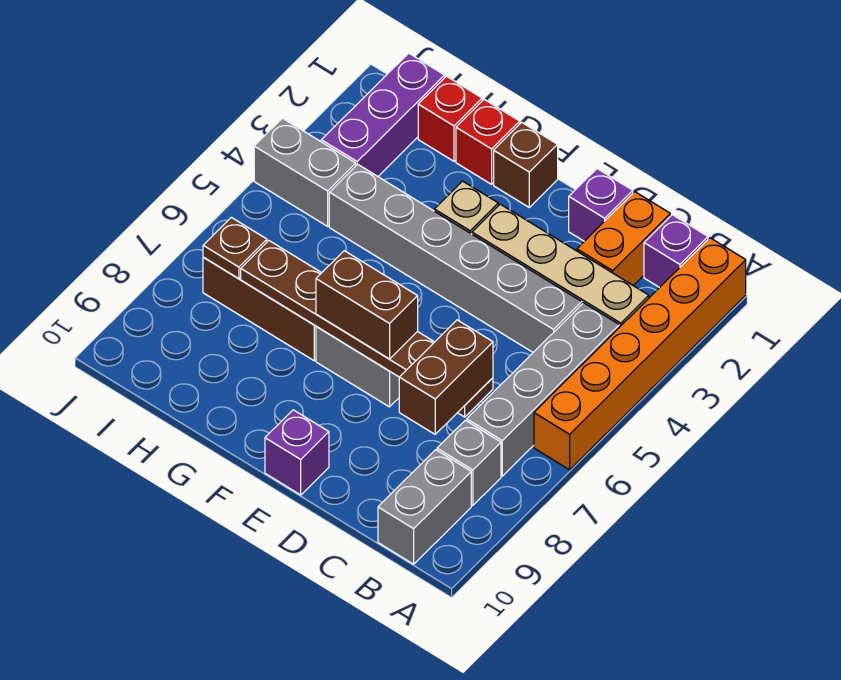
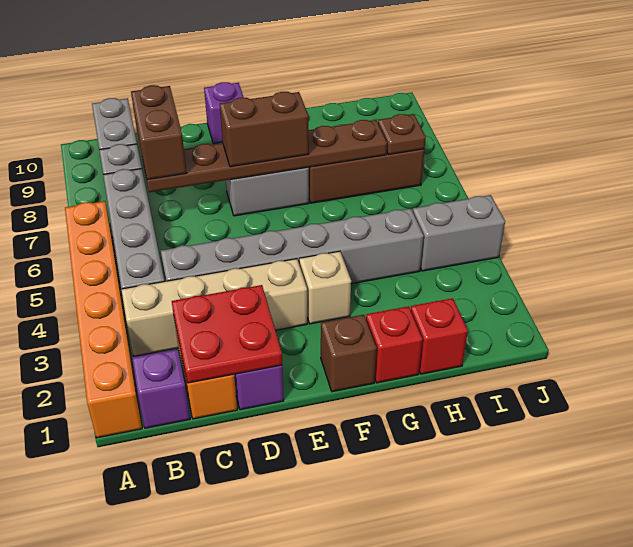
none -> red 2x2 plate [172,285,282,383]
purple 1x3 brick [321,53,445,176] -> none

